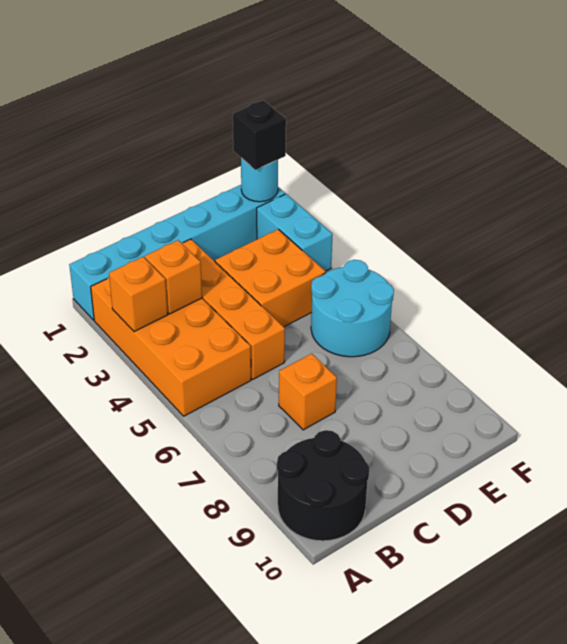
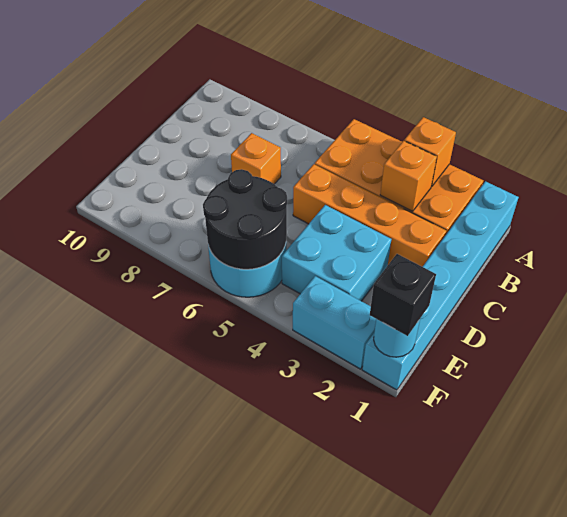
black 2x2 round brick [277,430,369,541] -> black 2x2 round brick moved to [203,169,287,269]
orange 2x2 brick [215,229,326,327] -> cyan 2x2 brick [282,205,391,301]

